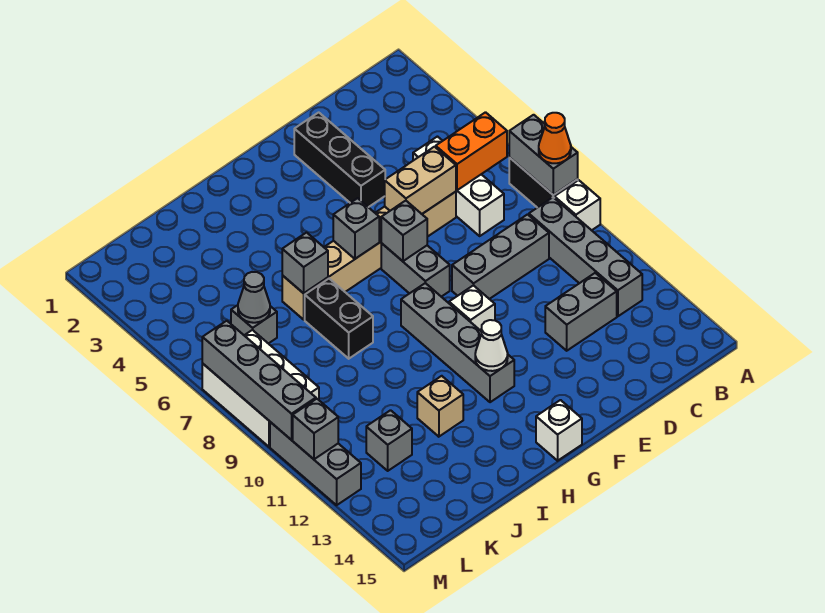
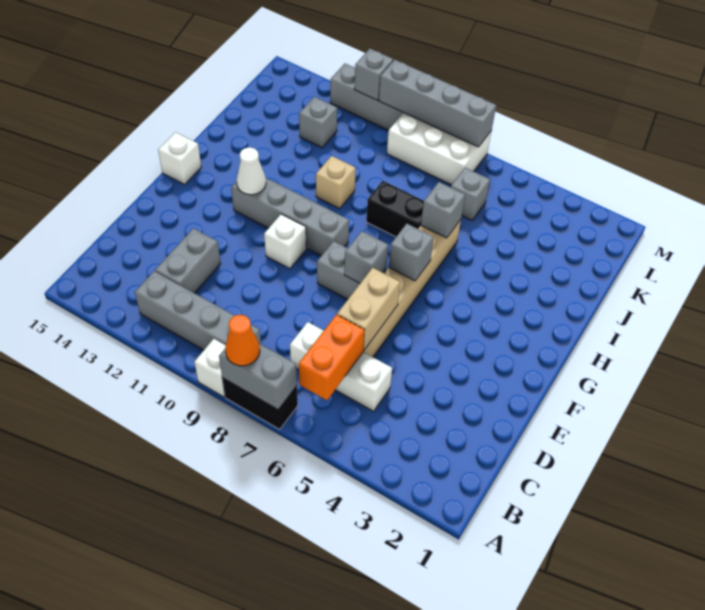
grey 1x3 brick [452,214,549,299] -> none
black 1x3 brick [294,112,385,207] -> none
tan 1x1 brick [417,376,463,437] -> tan 1x1 brick moved to [316,156,356,209]
grey 1x1 cone [238,272,270,323] -> none

